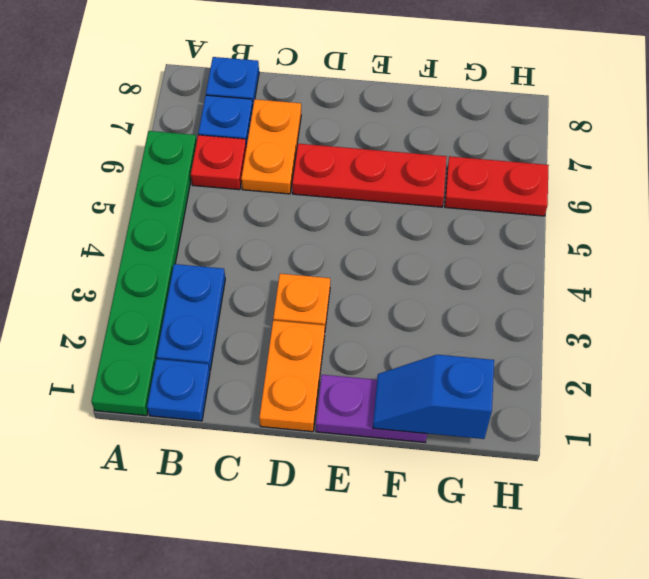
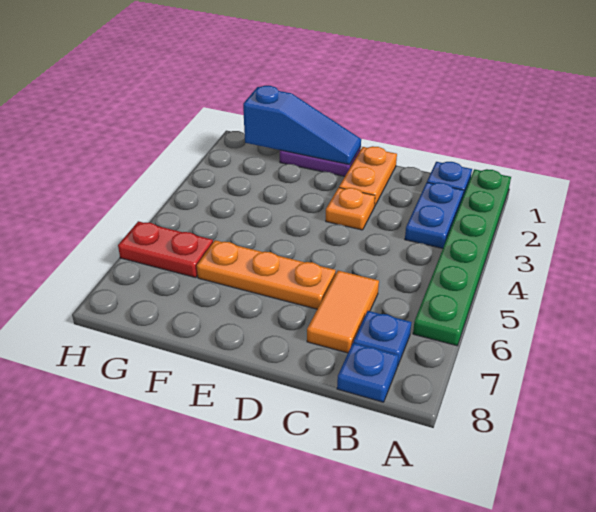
red 1x1 plate [191,135,246,190] -> none
orange 1x2 plate [241,99,301,194] -> orange 1x2 tile [307,271,379,353]
red 1x3 plate [292,144,447,207] -> orange 1x3 plate [197,240,336,309]
blue 1x2 slope [373,355,494,439] -> blue 1x3 slope [243,86,361,165]

